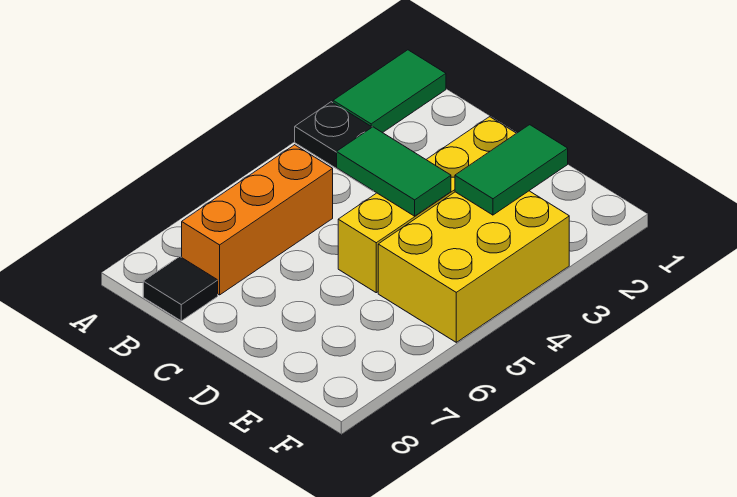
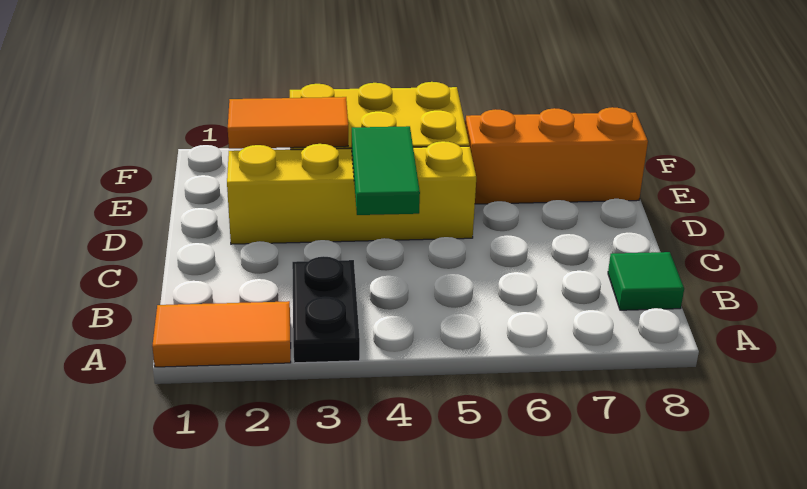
green 1x2 tile [333,50,446,133] -> orange 1x2 tile [152,301,291,367]
orange 1x3 brick [182,145,333,295] -> orange 1x3 brick moved to [465,107,648,204]
black 1x1 tile [143,257,218,321] -> green 1x1 tile [608,252,684,310]
green 1x2 tile [455,125,568,215] -> orange 1x2 tile [228,97,348,149]

